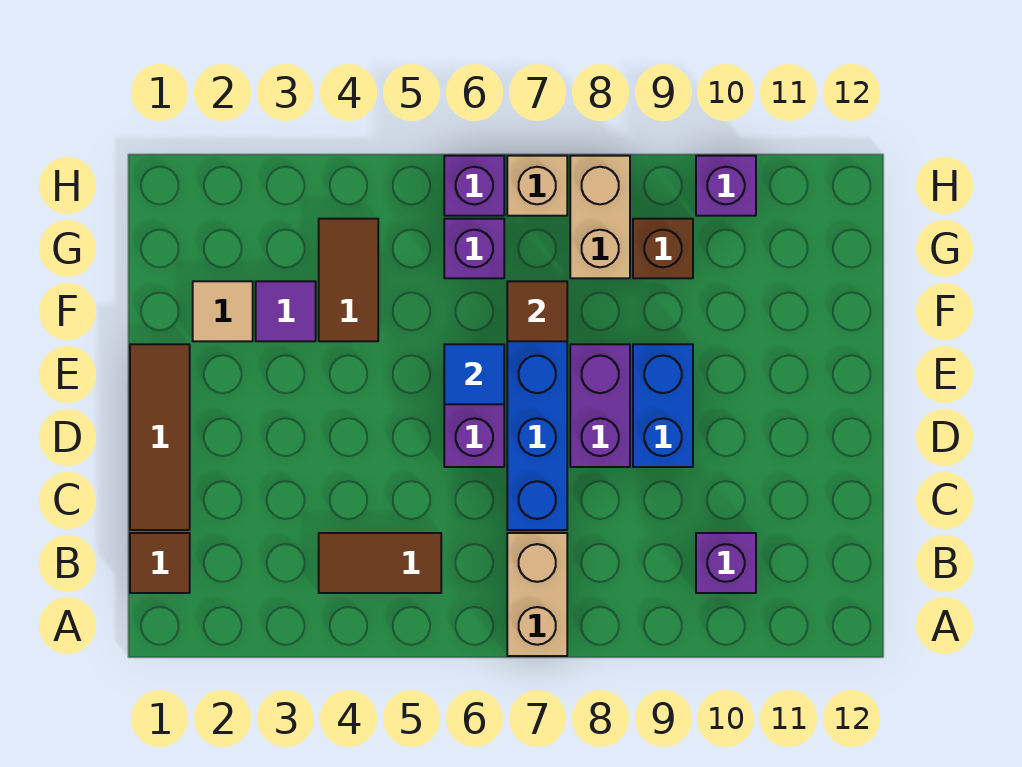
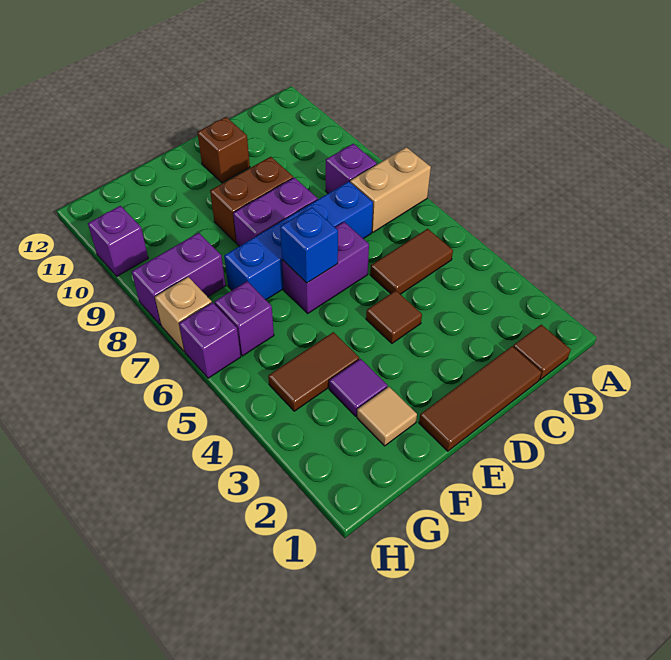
brown 1x2 tile [319,533,441,593] -> brown 1x2 tile turned to [370,229,453,294]
purple 1x1 brick [696,533,756,593] -> purple 1x1 brick moved to [326,144,377,193]
blue 1x2 brick [633,344,693,467] -> brown 1x2 brick [210,157,293,243]
blue 1x1 tile [444,344,504,404] -> blue 1x1 brick [280,207,338,283]
brown 1x1 tile [507,281,567,341] -> brown 1x1 tile moved to [366,291,422,343]
tan 1x2 brick [570,156,630,278] -> purple 1x2 brick [132,233,226,325]
brown 1x1 brick [633,219,693,278] -> brown 1x1 brick moved to [197,117,250,183]

